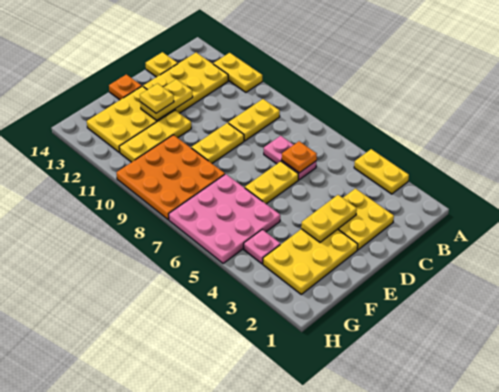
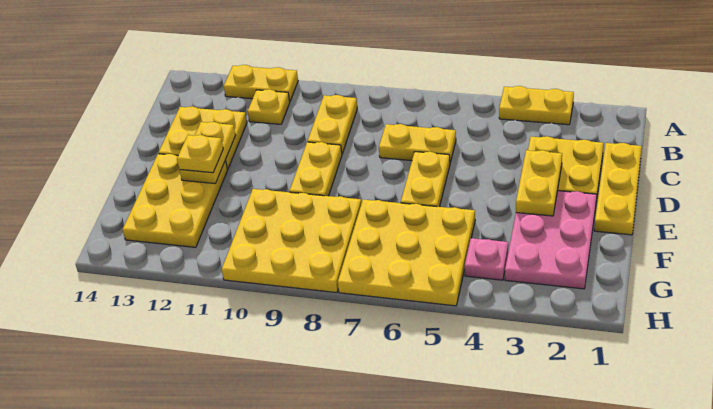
yellow 2x3 plate [143,52,228,113] -> yellow 2x2 plate [159,106,247,169]
pink 1x2 plate [264,136,316,180] -> yellow 1x2 plate [379,124,456,163]
orange 1x1 plate [282,141,317,173] -> none
yellow 1x1 plate [146,52,178,77] -> yellow 1x1 plate moved to [248,89,290,124]
yellow 2x3 plate [263,229,358,294] -> pink 2x3 plate [505,191,597,289]
yellow 1x3 plate [119,110,191,162] -> yellow 1x3 plate moved to [594,143,642,235]
orange 1x1 plate [109,74,142,100] -> none
pink 3x3 plate [169,174,280,263] -> yellow 3x3 plate [338,199,475,306]
orange 3x3 plate [116,135,225,220] -> yellow 3x3 plate [222,189,361,293]

